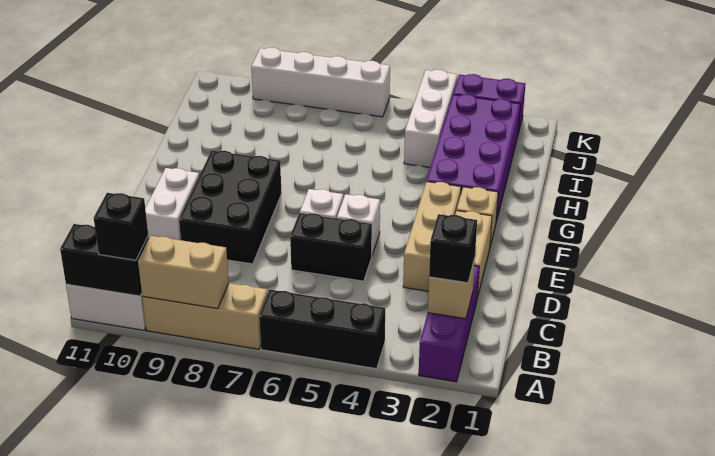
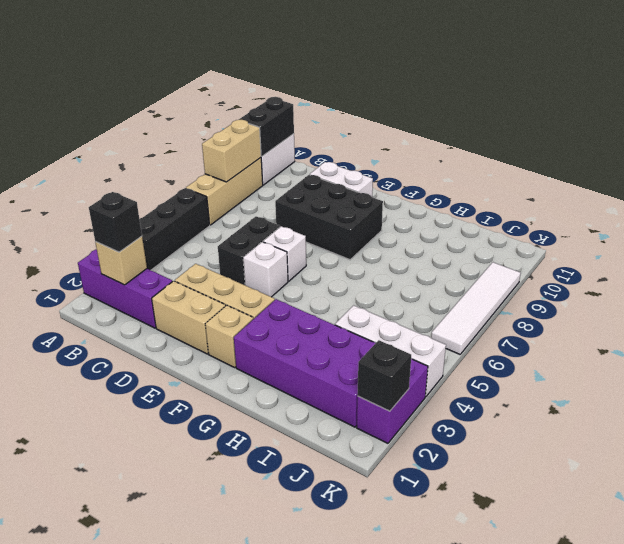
black 1x1 brick [94,193,148,260] -> black 1x1 brick moved to [358,340,411,411]
white 1x4 brick [251,48,390,117] -> white 1x4 tile [431,262,521,354]

